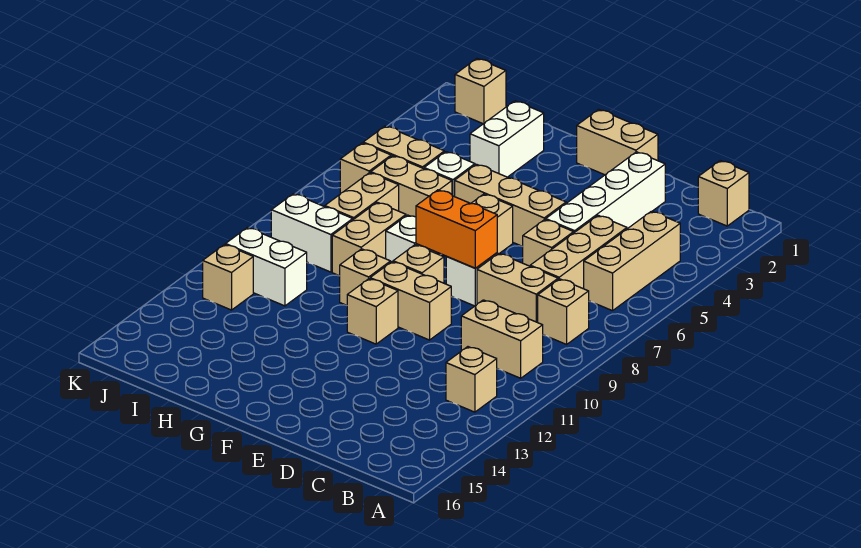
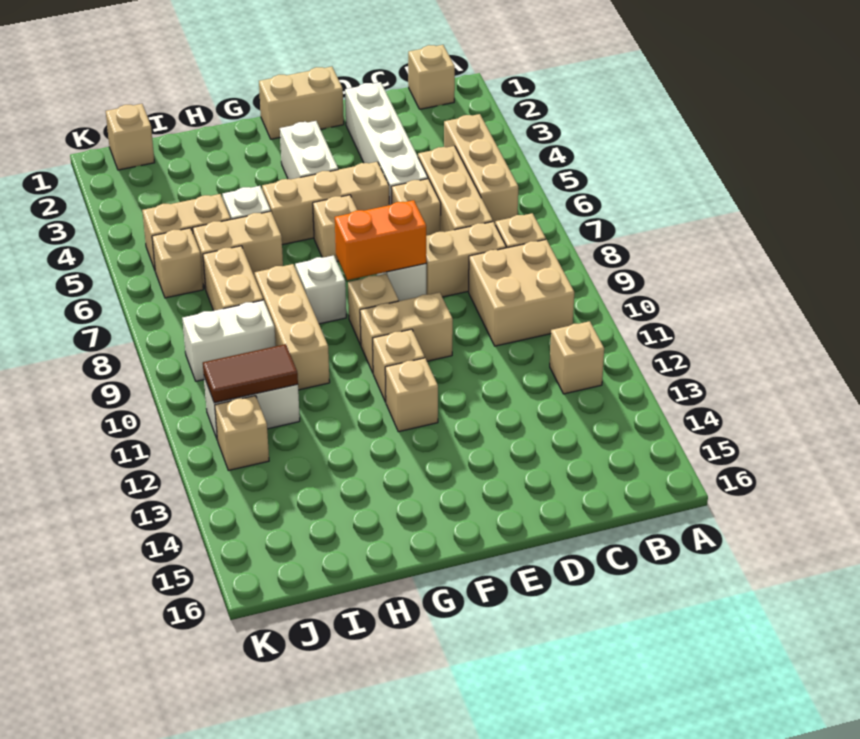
tan 1x2 brick [461,300,543,378] -> tan 2x2 brick [469,240,574,346]
tan 1x1 brick [340,249,391,305] -> tan 1x1 brick moved to [385,358,438,432]
white 1x2 brick [470,101,544,177] -> white 1x2 brick moved to [280,121,338,179]
tan 1x2 brick [332,202,406,276] -> tan 1x3 brick [255,264,330,390]
none -> brown 1x2 tile [203,344,298,403]

